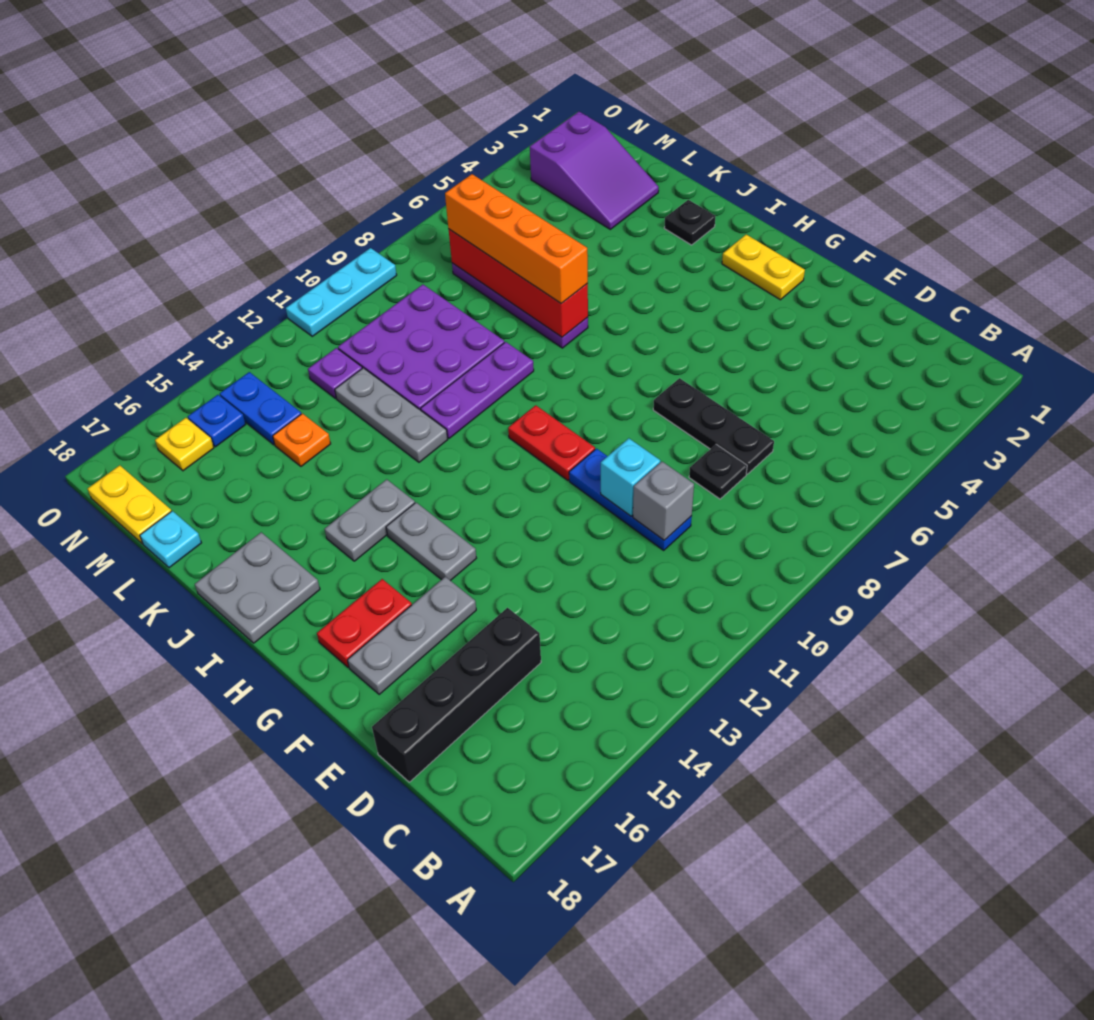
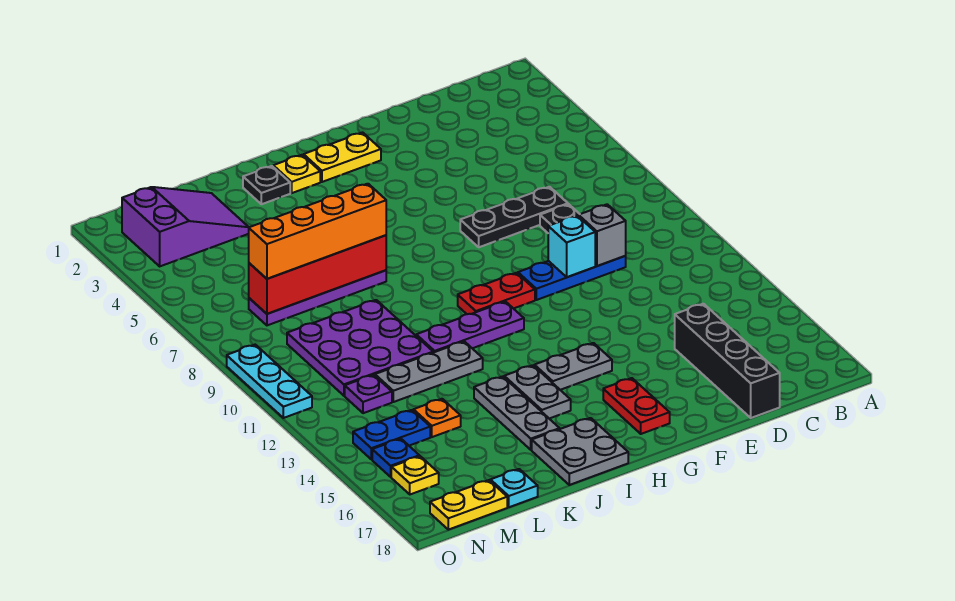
grey 1x3 plate [348,577,476,695] -> grey 1x3 plate moved to [474,376,560,450]
none -> yellow 1x1 plate [273,155,320,193]
purple 1x3 plate [421,342,534,438] -> purple 1x3 plate turned to [416,302,524,353]

